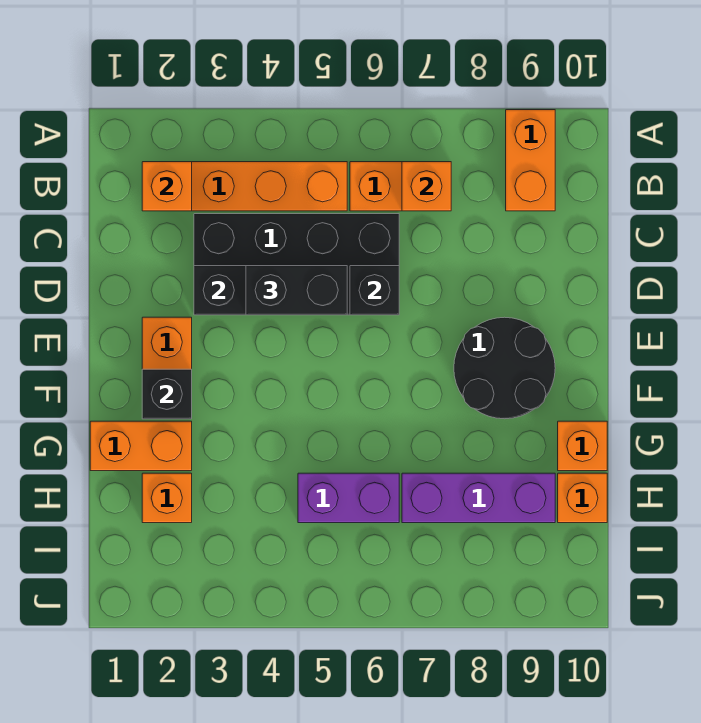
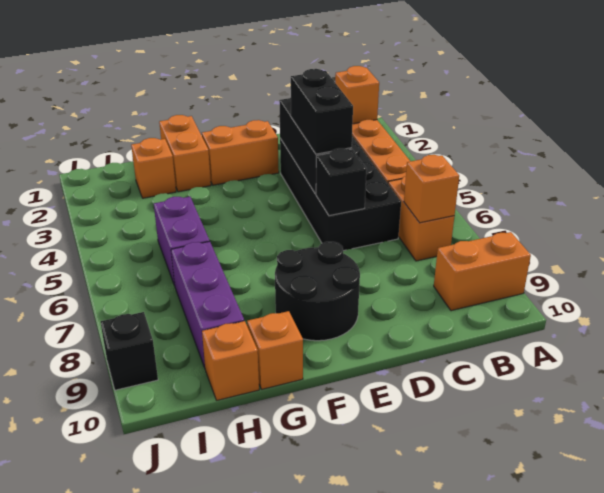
black 1x1 brick [142,369,192,419] -> black 1x1 brick moved to [100,312,158,390]

